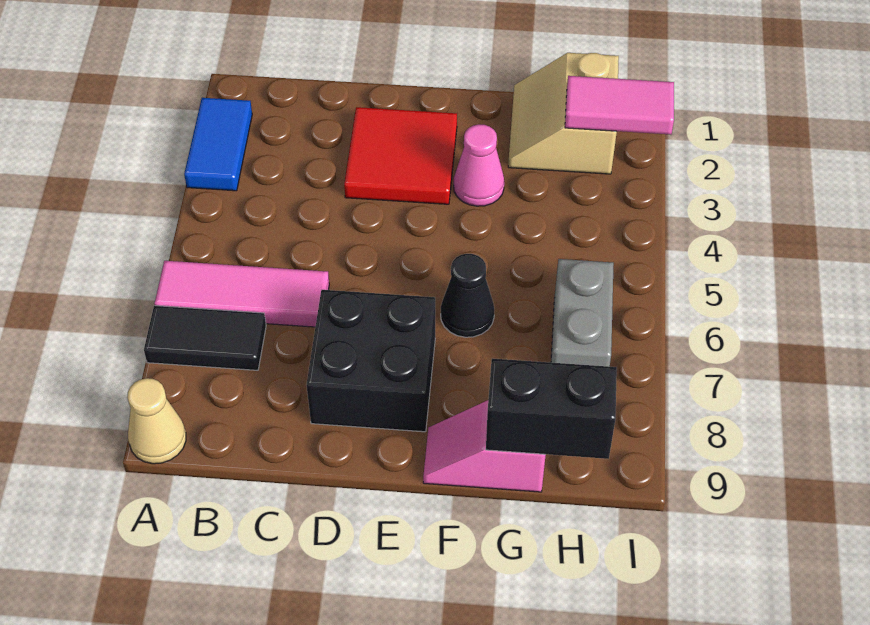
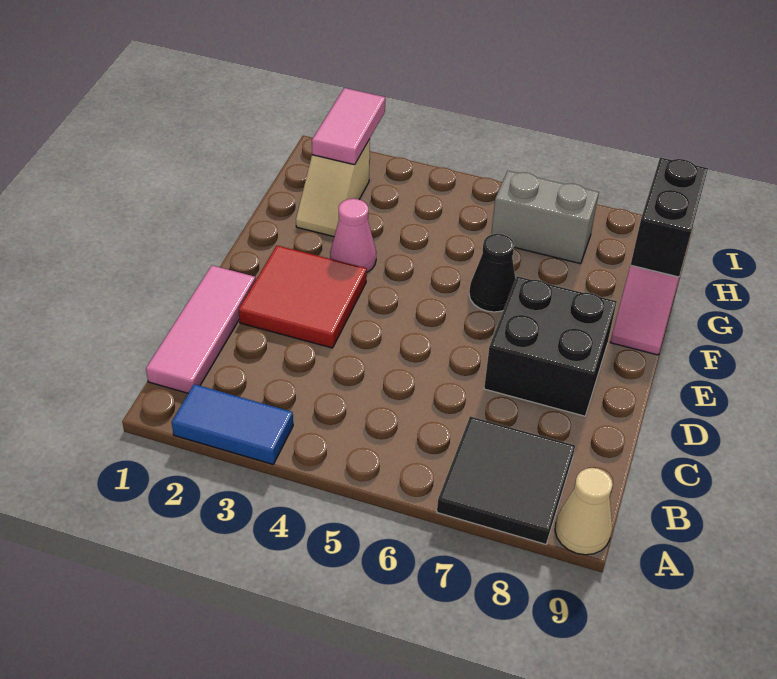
pink 1x3 tile [155,261,329,327] -> pink 1x3 tile moved to [146,265,256,393]
black 1x2 tile [144,306,266,370] -> black 2x2 tile [437,416,575,544]
tan 2x2 slope [508,53,619,174] -> tan 1x2 slope [296,139,370,237]

